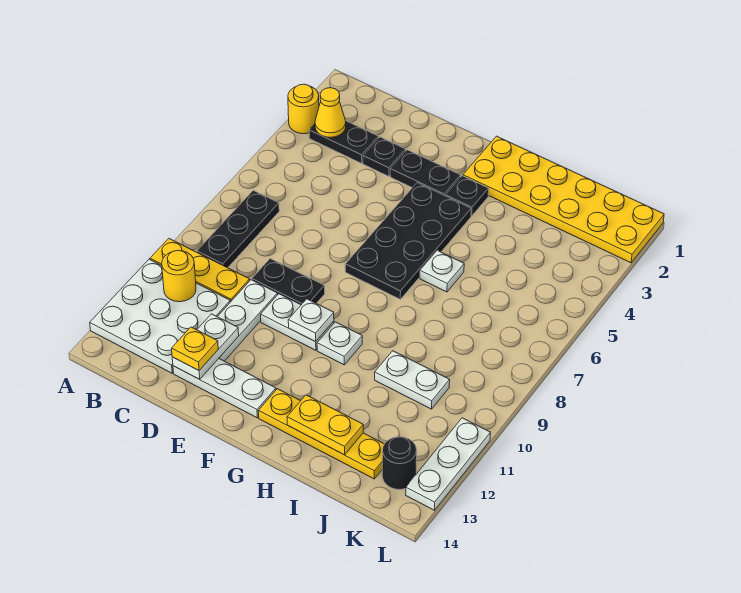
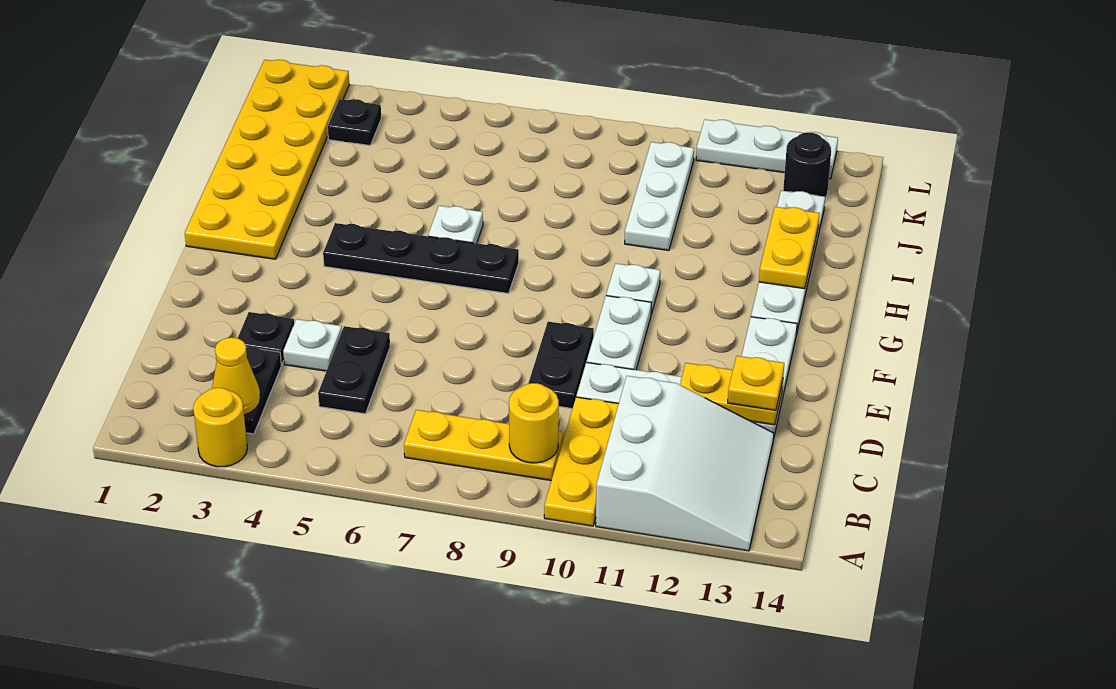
white 3x3 plate [90,259,230,373] -> white 3x3 slope [596,376,774,551]
black 1x3 plate [197,190,279,268] -> yellow 1x3 plate [404,410,563,480]
yellow 1x1 round brick [162,250,196,302] -> yellow 1x1 round brick moved to [509,383,559,463]
white 1x2 plate [172,314,239,379] -> yellow 1x2 plate [680,363,783,425]
black 1x2 plate [390,150,461,196] -> black 1x2 plate moved to [318,326,390,414]
black 2x4 plate [345,183,471,299] -> black 1x4 plate [323,223,519,293]
white 1x1 plate [288,299,334,342] -> white 1x1 plate moved to [283,319,342,371]
black 1x1 plate [446,176,489,216] -> black 1x1 plate moved to [327,99,381,145]
yellow 1x4 plate [258,389,384,479] -> white 1x4 plate [751,191,825,334]
white 1x2 plate [375,351,450,409] -> white 1x3 plate [625,142,694,250]

